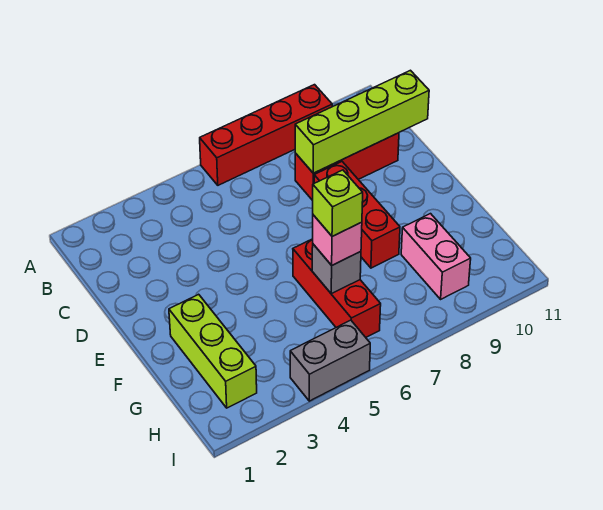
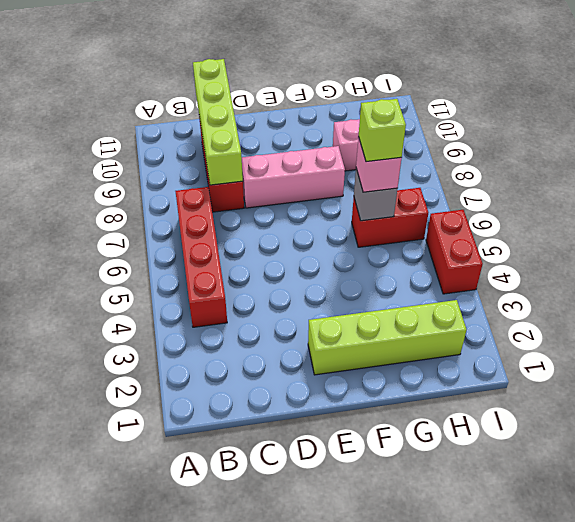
red 1x4 brick [200,85,332,185] -> red 1x4 brick moved to [175,187,227,327]
red 1x3 brick [314,162,400,268] -> pink 1x3 brick [242,146,345,208]
lime 1x3 brick [169,294,257,408] -> lime 1x4 brick [308,300,467,375]
red 1x3 brick [293,239,381,337] -> red 1x2 brick [352,188,428,247]
grey 1x2 brick [290,320,370,401] -> red 1x2 brick [426,210,483,294]

